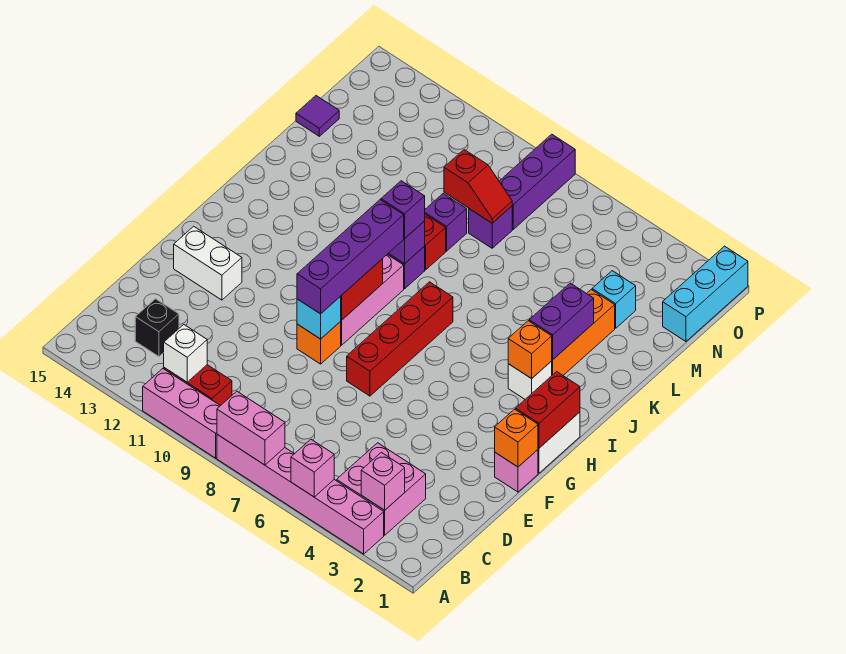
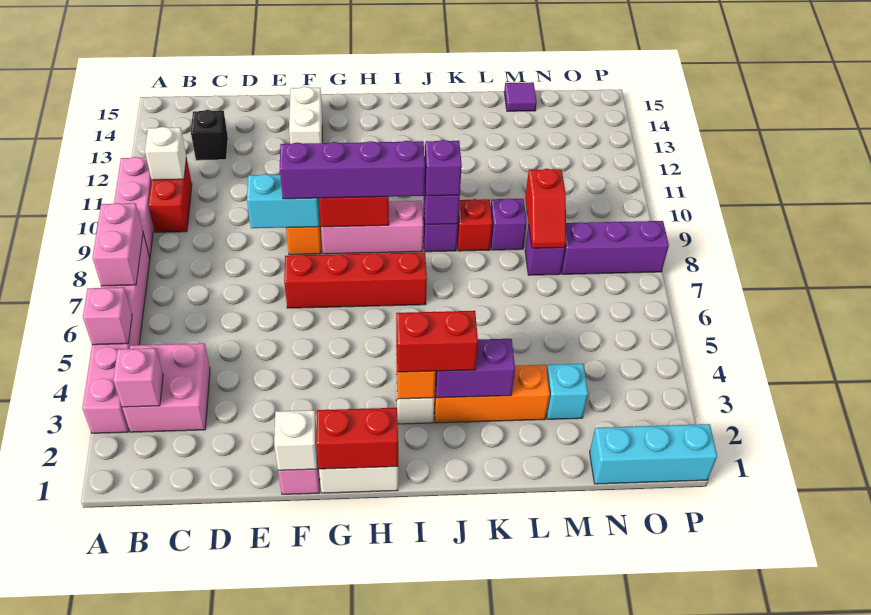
orange 1x1 brick [495,409,538,467] -> white 1x1 brick [274,410,317,470]
cyan 1x1 brick [297,297,341,339] -> cyan 1x2 brick [247,174,319,228]
none -> red 1x2 brick [396,311,478,372]

